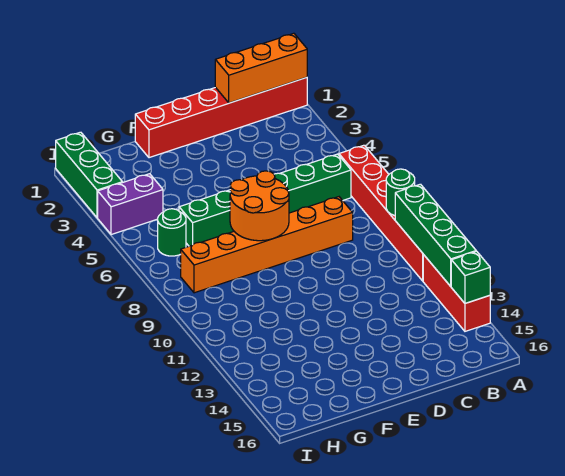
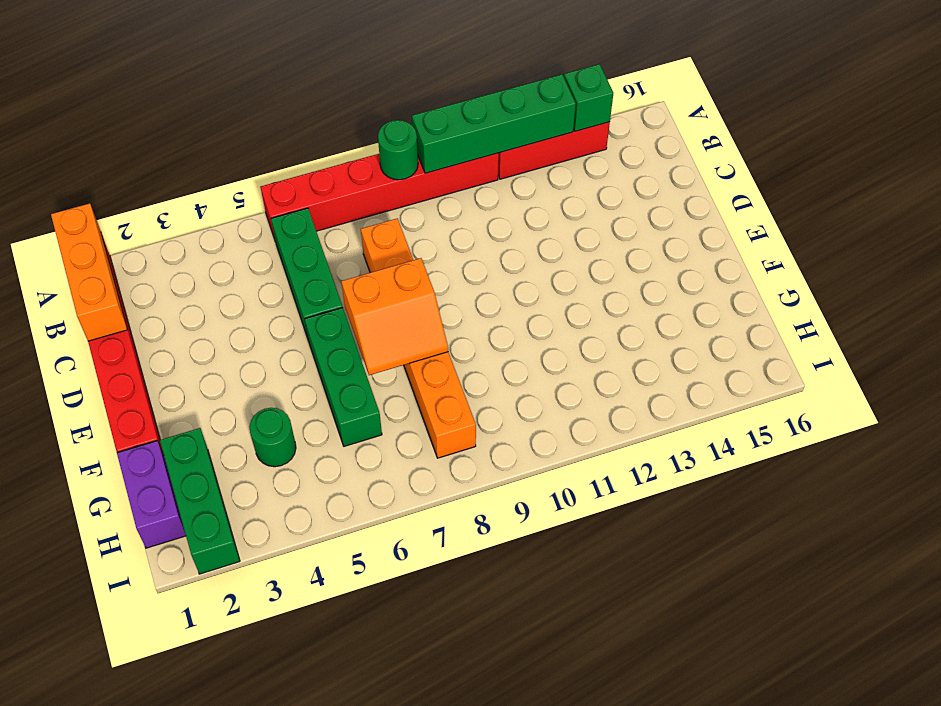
orange 2x2 round brick [230,171,289,241] -> orange 2x2 slope [341,258,448,375]
purple 1x2 brick [98,174,163,235] -> purple 1x2 brick moved to [117,441,186,548]
green 1x1 round brick [158,209,186,256] -> green 1x1 round brick moved to [249,408,296,467]
green 1x3 brick [56,132,122,218] -> green 1x3 brick turned to [160,428,240,574]

